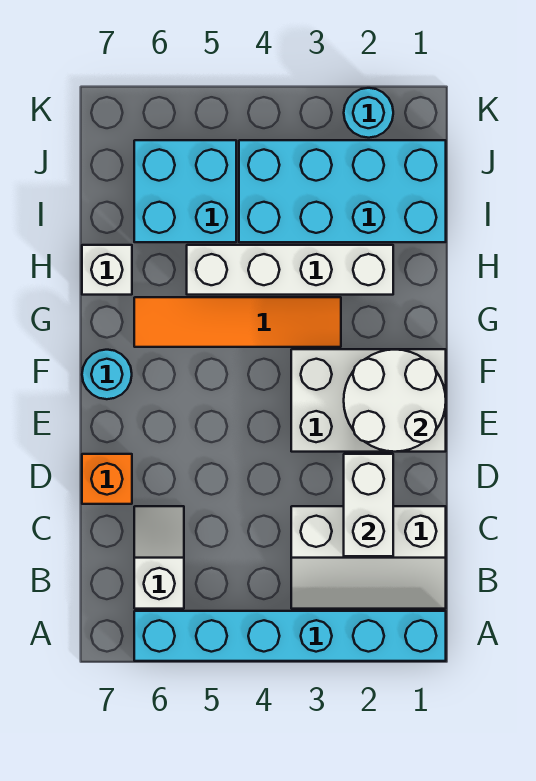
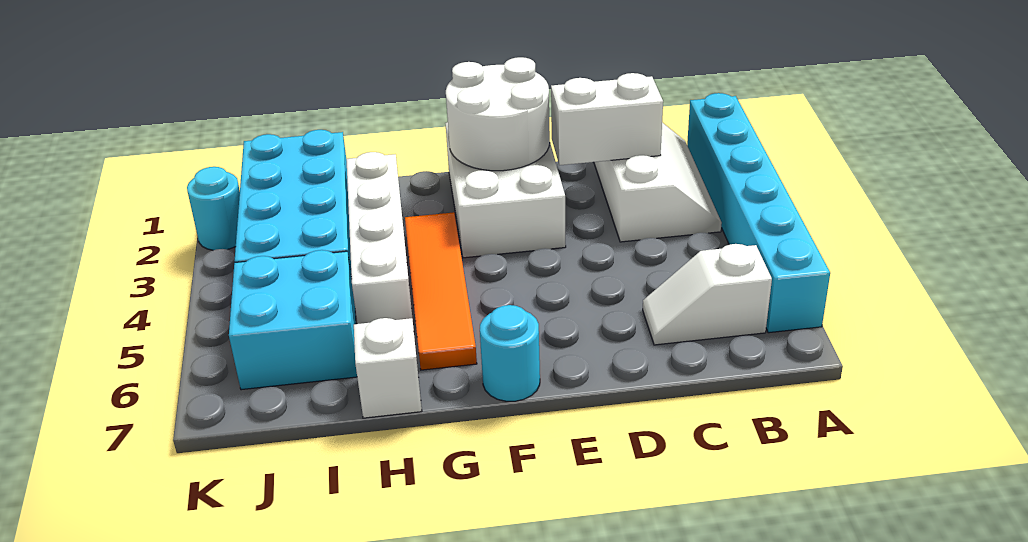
orange 1x1 brick [82,454,132,504] -> none

